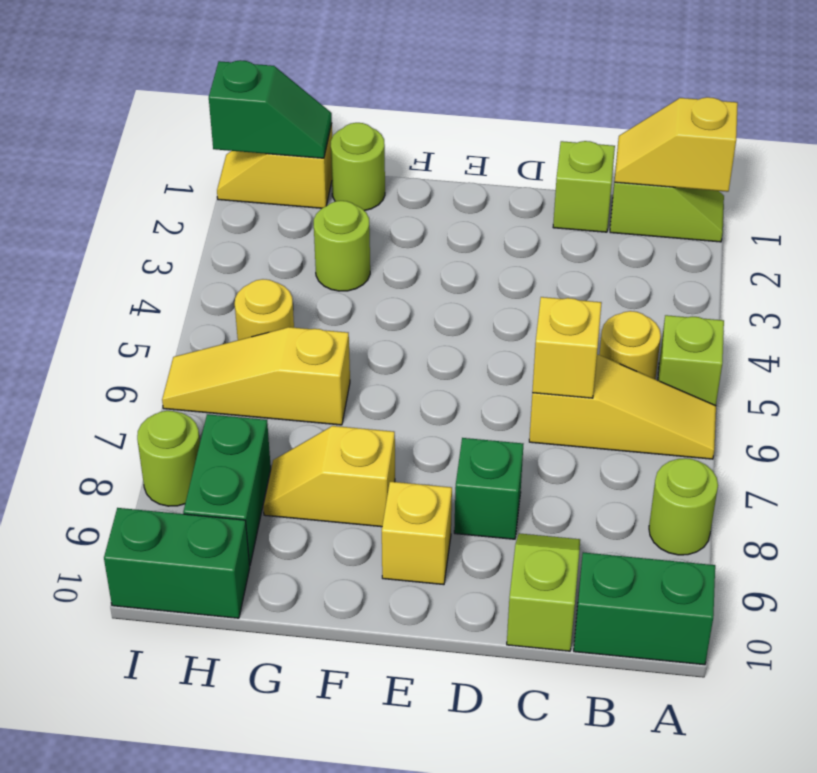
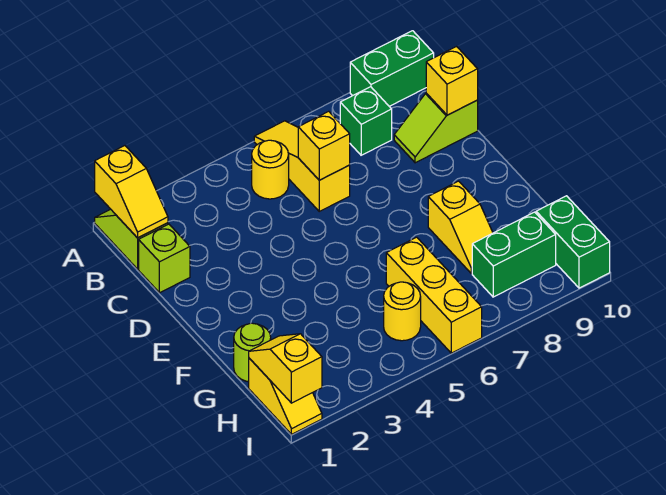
lime 1x1 brick [658,315,724,406] -> none
lime 1x1 round brick [649,458,718,555] -> none
green 1x2 brick [574,552,715,665] -> green 1x2 brick turned to [350,31,434,106]
green 1x1 brick [454,438,523,539] -> green 1x1 brick moved to [340,87,392,155]
yellow 1x1 brick [382,482,452,585] -> yellow 1x1 brick moved to [426,47,478,115]
lime 1x1 round brick [314,201,370,291] -> none
yellow 1x3 slope [162,327,350,425] -> yellow 1x3 brick [386,237,482,353]
green 1x2 slope [209,60,332,158] -> yellow 1x2 slope [249,334,322,403]
lime 1x1 round brick [137,411,200,506] -> none

